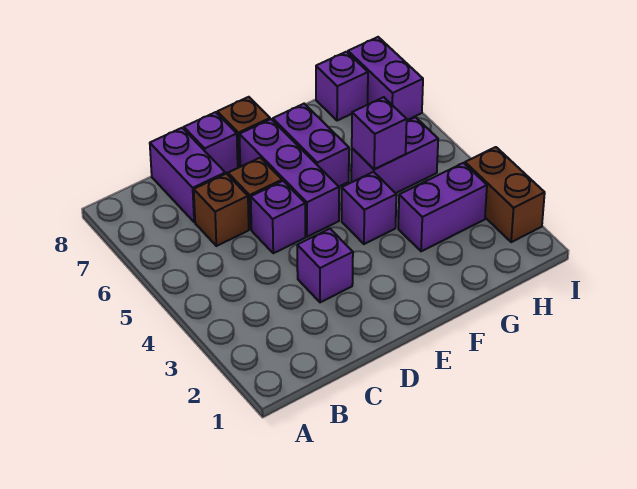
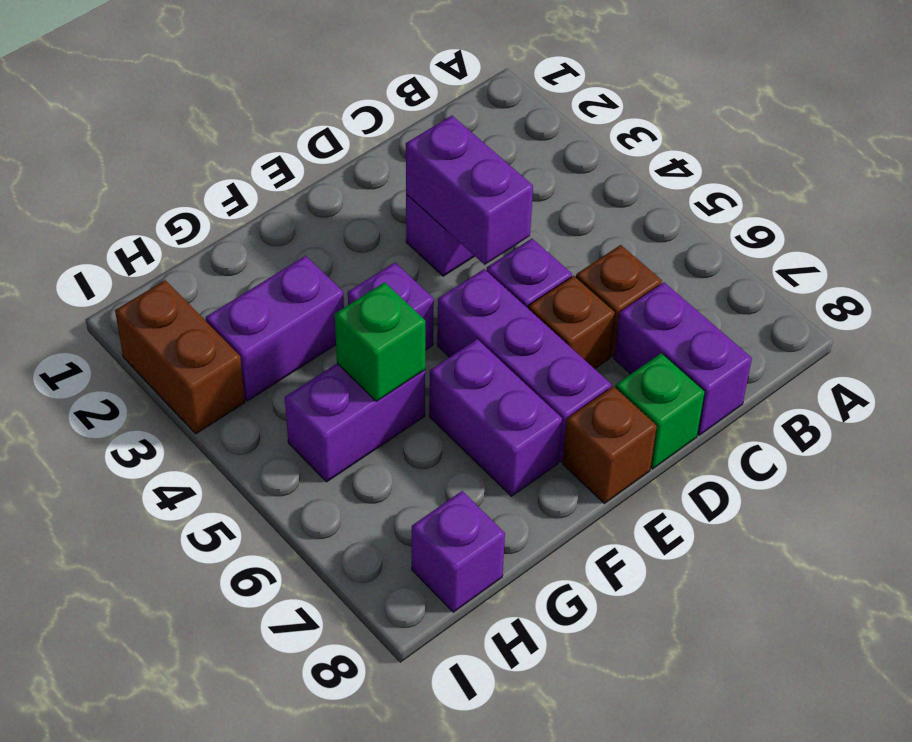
purple 1x1 brick [184,112,238,174] -> green 1x1 brick [616,353,705,469]
purple 1x1 brick [352,97,407,169] -> green 1x1 brick [335,282,425,401]
purple 1x2 brick [348,37,423,120] -> purple 1x2 brick moved to [406,116,533,265]

